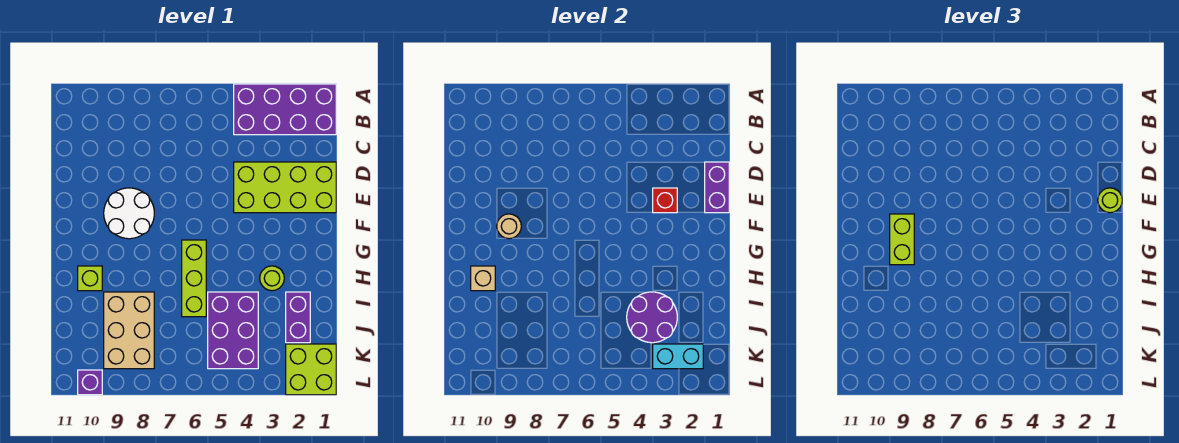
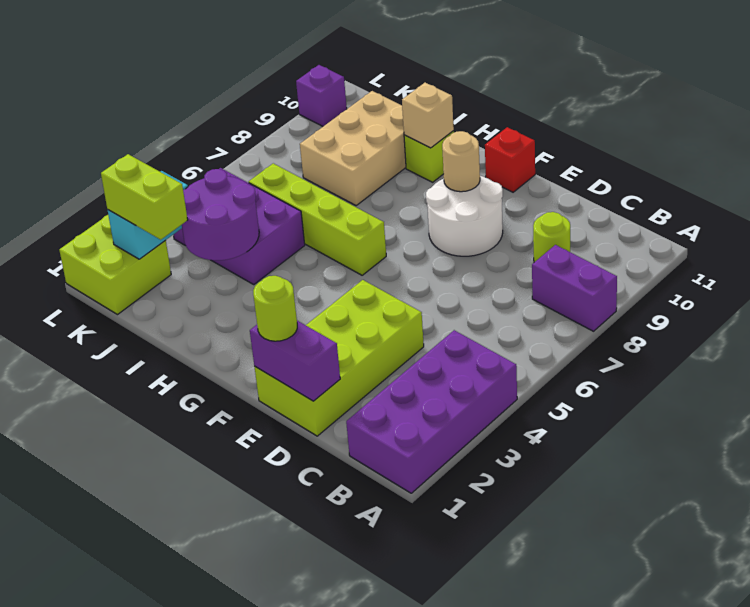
red 1x1 brick [653,188,677,213] -> red 1x1 brick moved to [485,127,535,192]
lime 1x2 brick [890,214,914,265] -> lime 1x2 brick moved to [101,154,188,240]
lime 1x3 brick [182,240,206,317] -> lime 1x4 brick [249,163,386,275]
lime 1x1 round brick [260,266,284,291] -> lime 1x1 round brick moved to [533,212,570,262]
purple 1x2 brick [286,292,310,343] -> purple 1x2 brick moved to [532,245,617,331]
tan 2x3 brick [104,292,154,369] -> tan 2x3 brick turned to [300,91,406,205]

